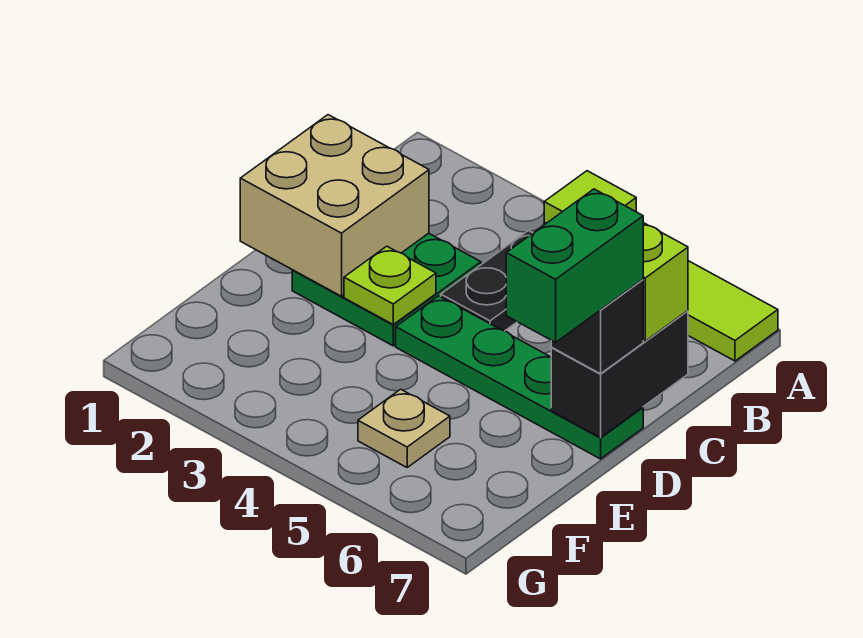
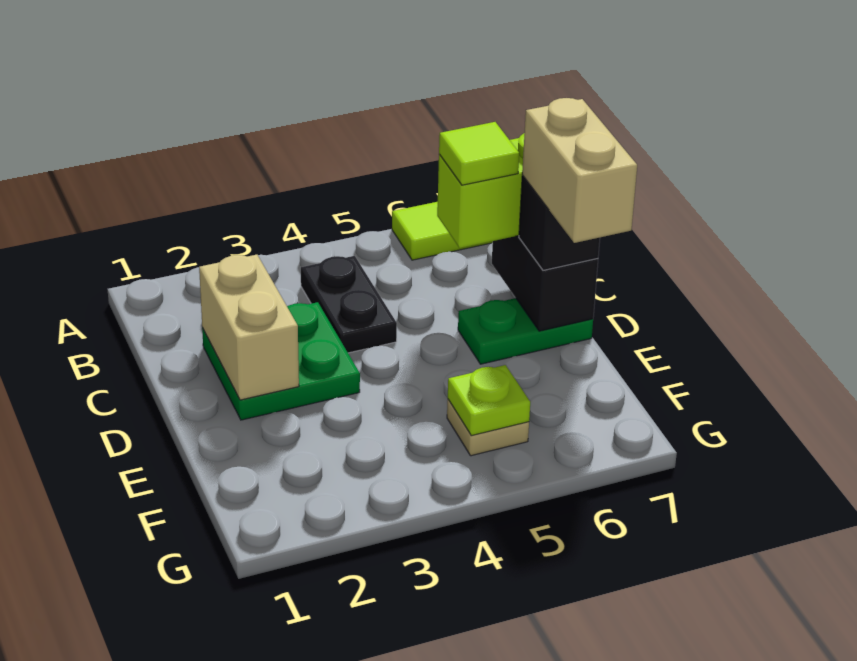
tan 2x2 brick [240,115,429,296] -> tan 1x2 brick [199,255,299,400]
lime 1x1 plate [344,246,436,324] -> lime 1x1 plate moved to [448,365,530,436]
green 1x4 plate [396,296,643,459] -> green 1x2 plate [458,298,593,364]
green 1x2 brick [506,189,643,342] -> tan 1x2 brick [522,98,637,243]

